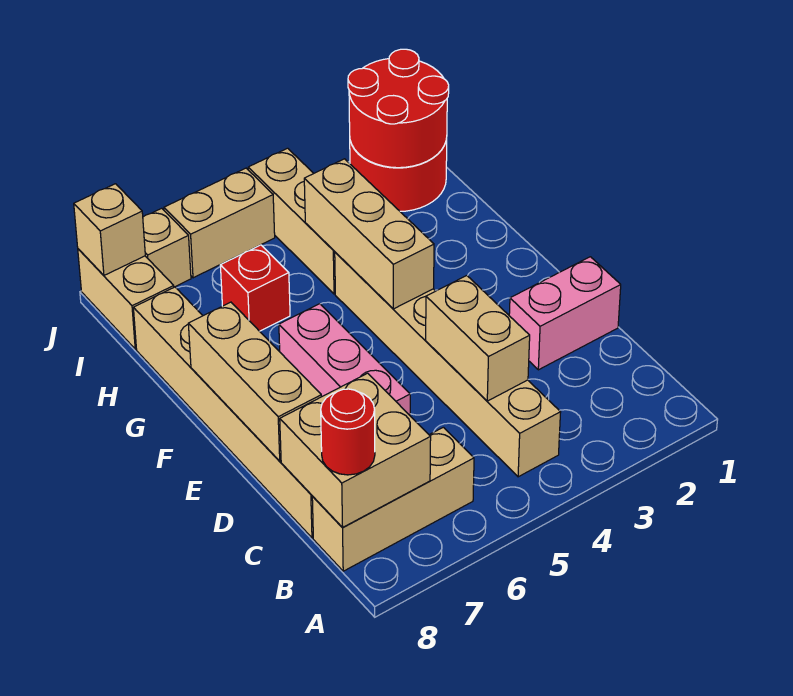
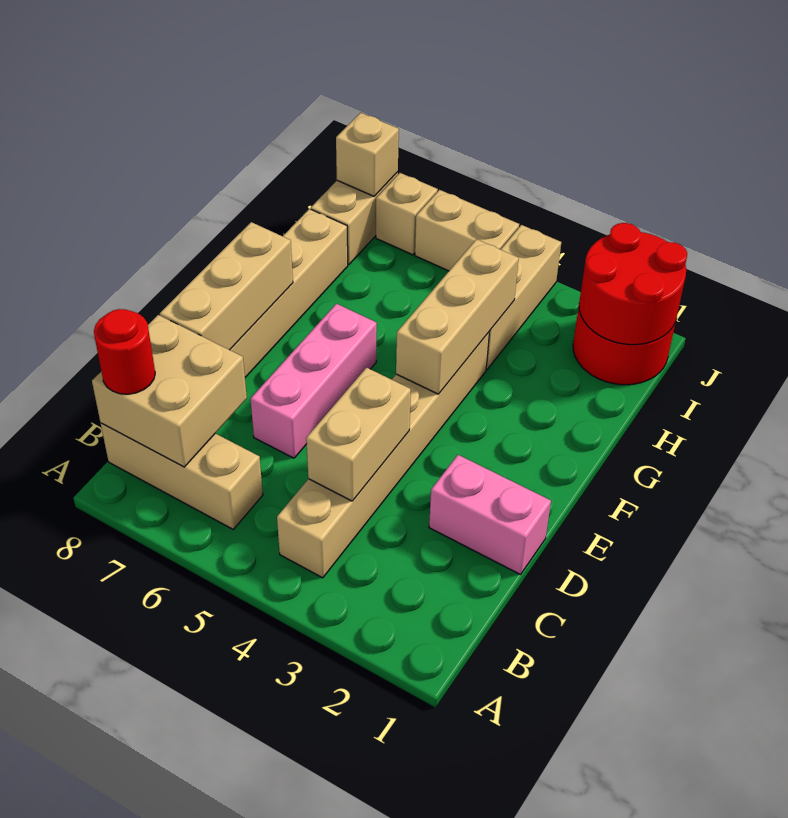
red 1x1 brick [220,245,290,331] -> none

